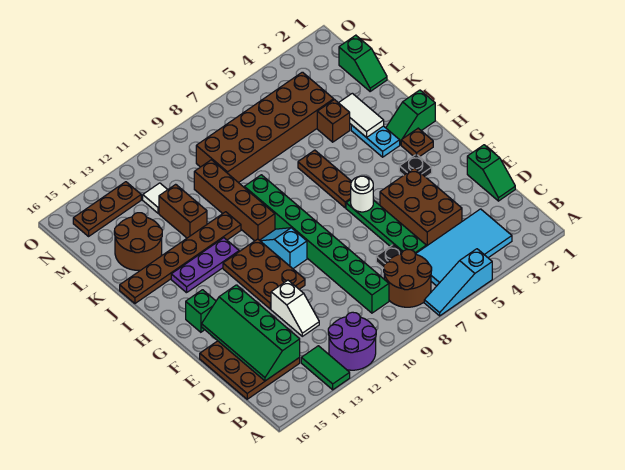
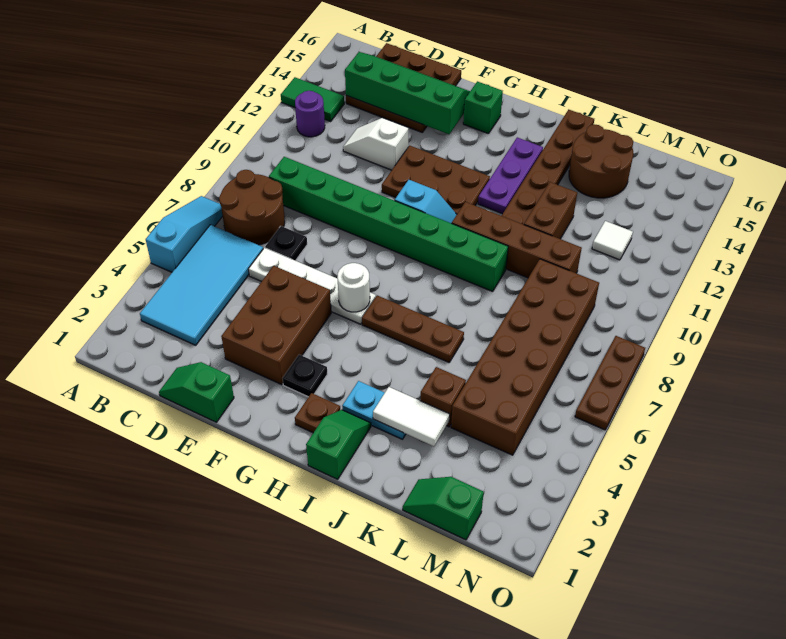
purple 2x2 round brick [328,312,376,370] -> purple 1x1 round brick [295,91,325,137]
brown 2x3 brick [380,168,462,246] -> brown 2x3 brick turned to [221,266,331,385]
green 1x4 plate [346,200,426,254] -> white 1x4 plate [249,248,376,324]
brown 1x2 brick [159,184,207,238] -> brown 1x2 brick turned to [524,182,577,239]
brown 1x3 plate [73,182,141,236] -> brown 1x3 plate moved to [575,336,645,430]

